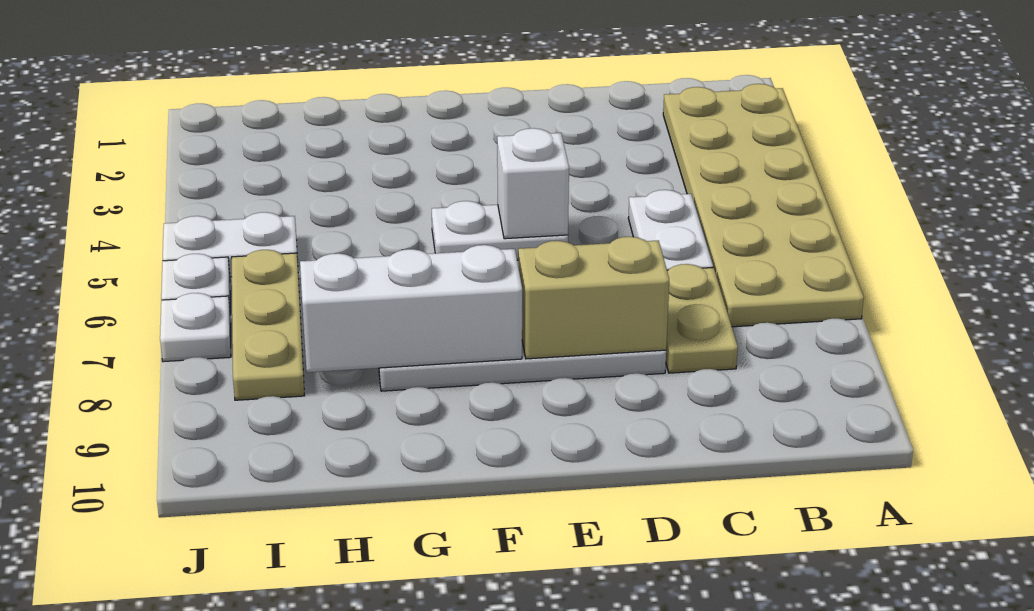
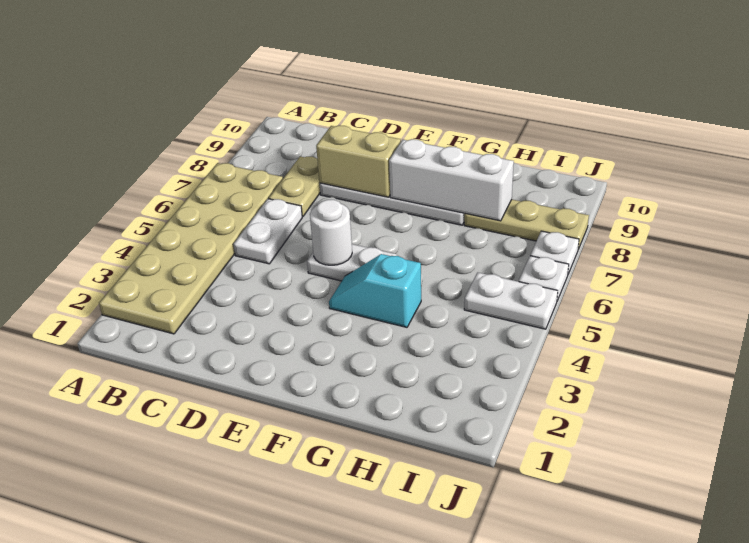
white 1x1 brick [497,128,569,239] -> white 1x1 round brick [310,200,352,265]
none -> cyan 1x2 slope [329,254,421,327]
tan 1x3 plate [232,250,305,400] -> tan 1x3 plate turned to [464,200,589,249]

